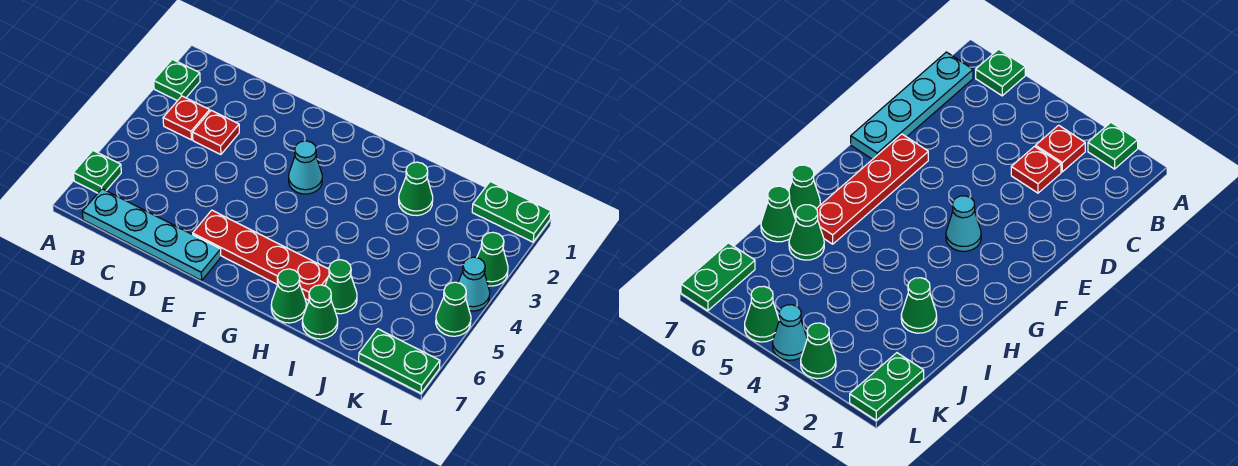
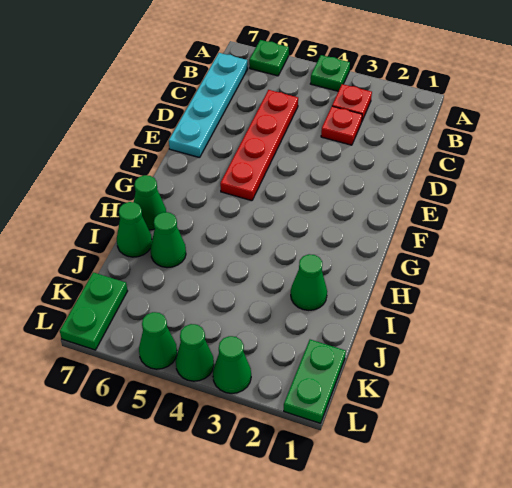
green 1x1 plate [154,59,200,101] -> green 1x1 plate moved to [310,55,350,91]
red 1x4 plate [193,210,329,300] -> red 1x4 plate moved to [220,90,298,201]
cyan 1x1 cone [289,141,322,194] -> none
cyan 1x1 cone [458,257,490,311] -> green 1x1 cone [176,324,214,381]

